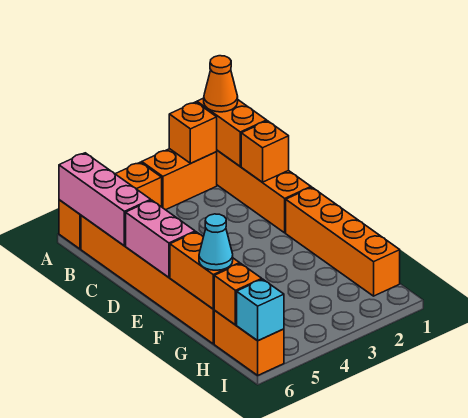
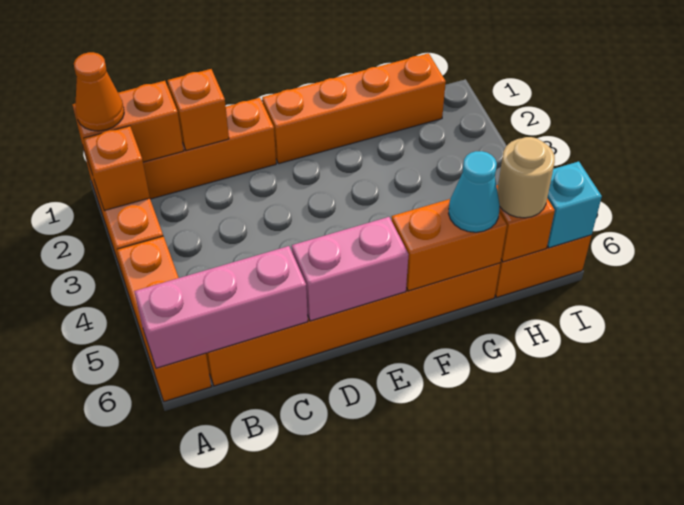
none -> tan 1x1 round brick [497,137,555,218]

